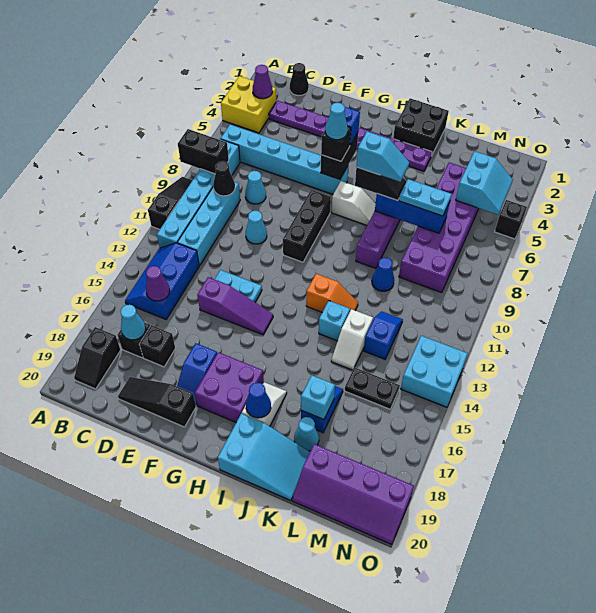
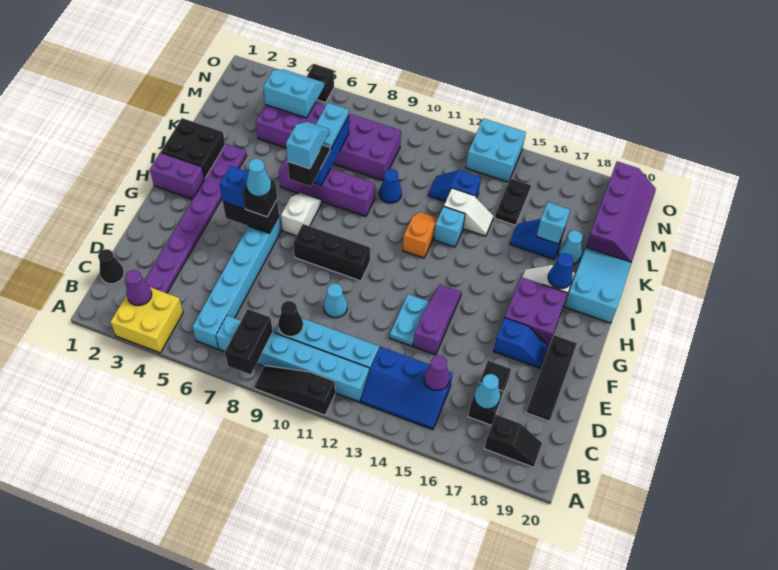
cyan 1x1 cone [245,171,266,204] -> none
none -> purple 1x2 brick [150,153,205,199]

